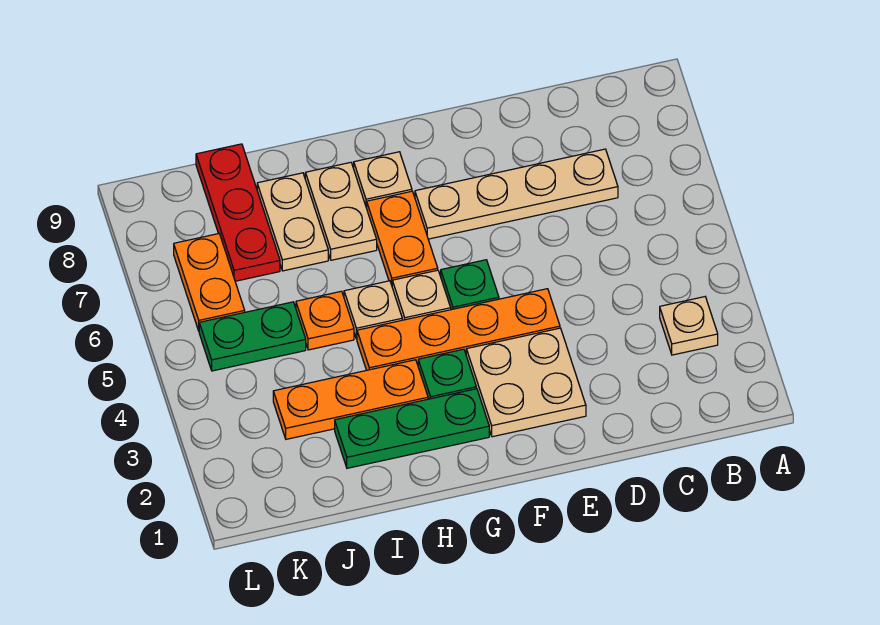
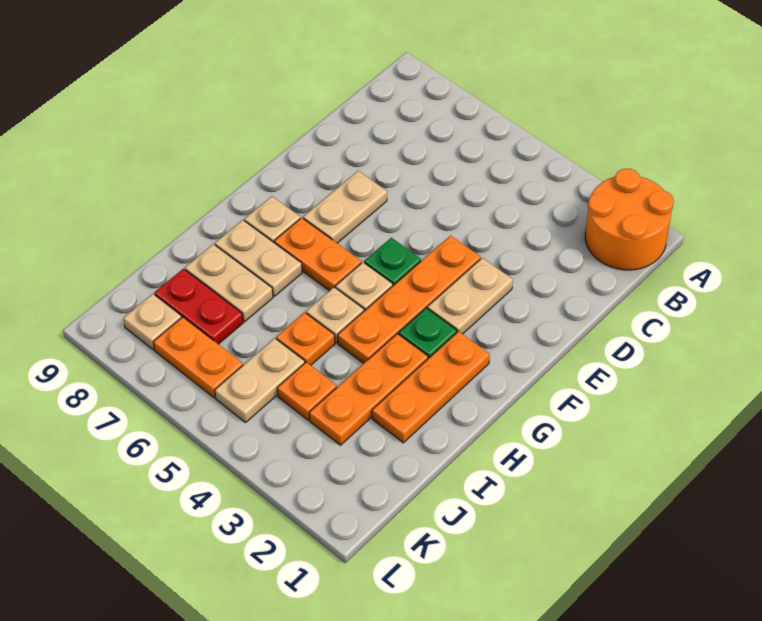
none -> orange 2x2 round brick [585,169,674,270]
tan 1x1 plate [660,297,718,355] -> tan 1x1 plate moved to [123,294,182,350]
tan 1x4 plate [415,149,618,239] -> tan 1x2 plate [303,171,387,243]
tan 2x2 plate [466,328,586,437] -> tan 1x2 plate [427,258,513,334]
green 1x3 plate [335,389,489,468] -> orange 1x3 plate [372,331,490,443]
none -> orange 1x1 plate [277,362,337,420]
green 1x2 plate [199,302,306,371] -> tan 1x2 plate [215,338,305,422]
red 1x3 plate [196,144,280,281] -> red 1x2 plate [154,269,243,344]

